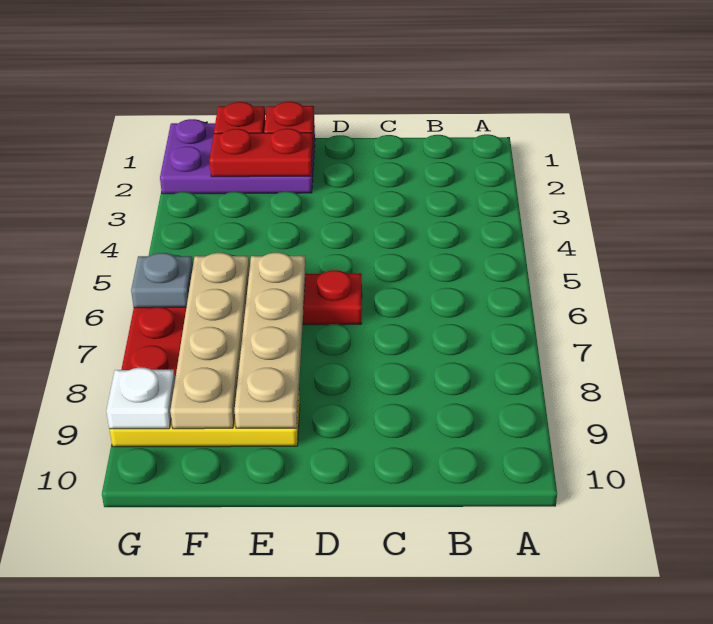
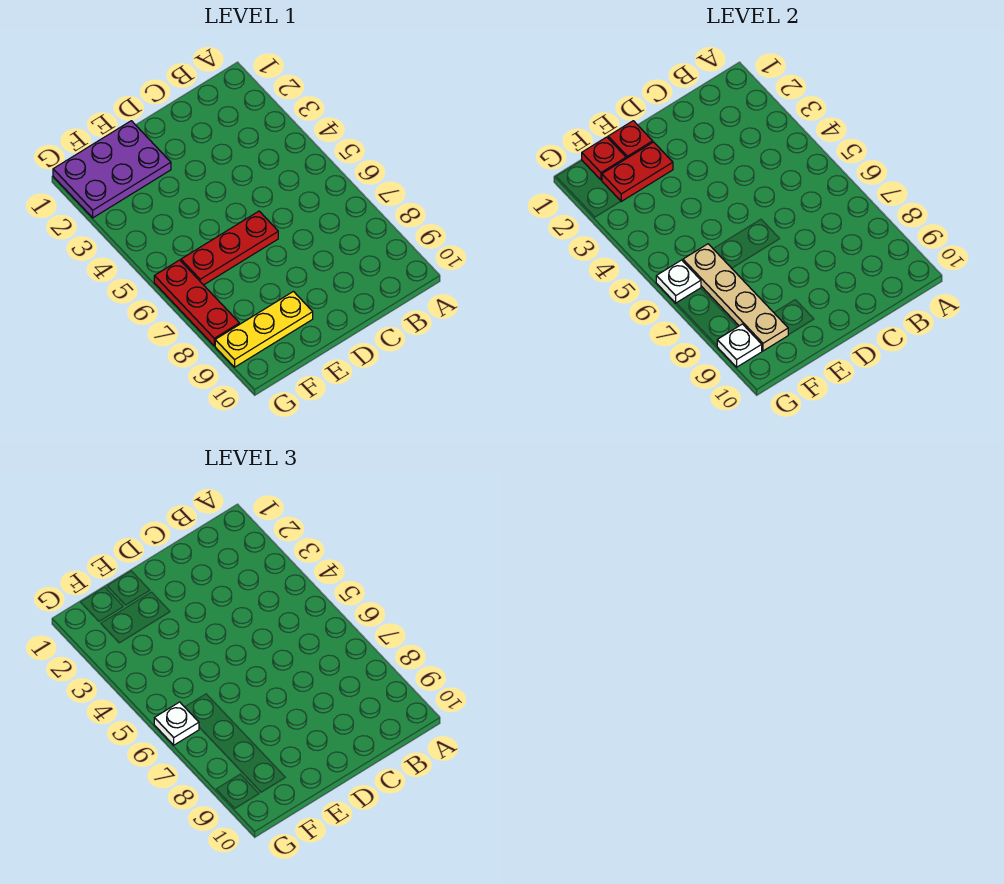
tan 1x4 plate [235,252,306,428] -> none
grey 1x1 plate [131,253,193,308] -> white 1x1 plate [656,260,701,303]
none -> white 1x1 plate [154,702,199,745]

